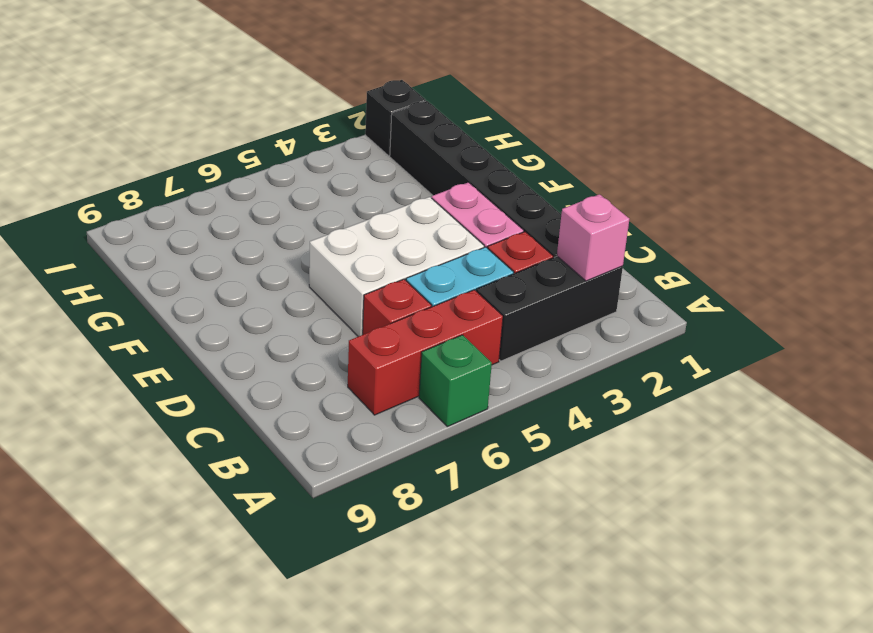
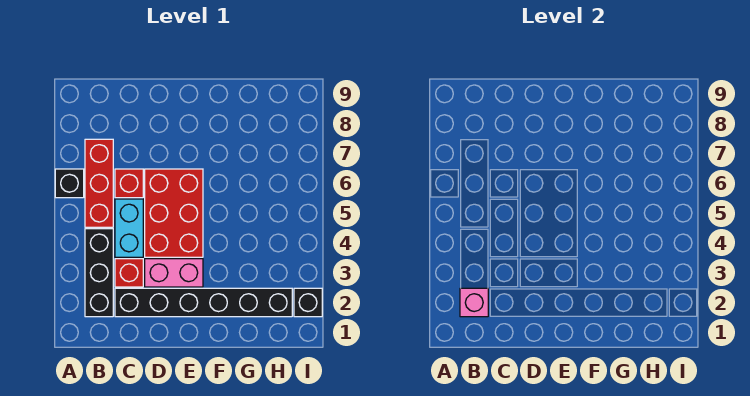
green 1x1 brick [419,335,492,427] -> black 1x1 brick [55,169,84,198]
white 2x3 brick [309,197,484,337] -> red 2x3 brick [145,169,203,257]

